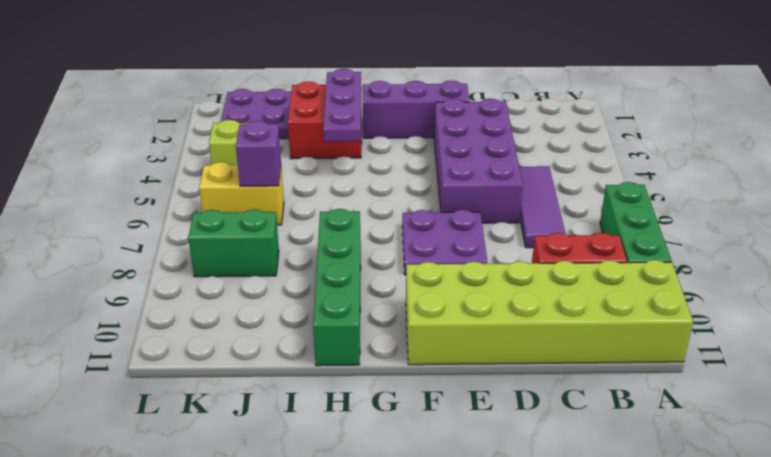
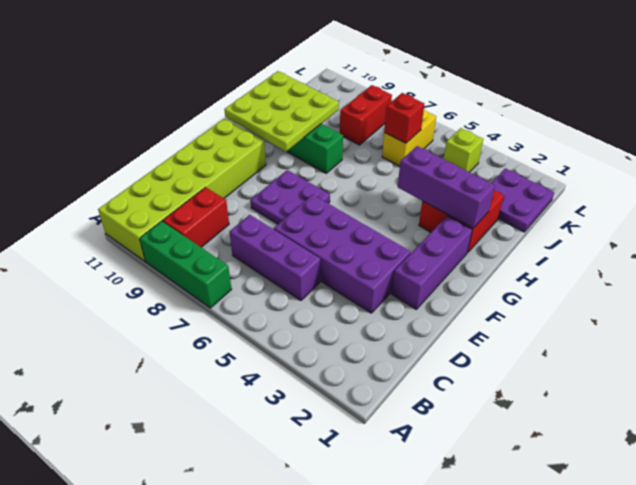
purple 1x3 tile [519,166,566,248] -> purple 1x3 brick [230,215,320,300]
none -> lime 3x3 plate [224,71,339,151]
purple 1x3 plate [324,69,361,141] -> purple 1x3 brick [398,146,495,228]
purple 1x1 brick [236,121,281,186] -> red 1x1 brick [384,93,424,143]
green 1x2 brick [188,209,279,277] -> red 1x2 brick [340,85,392,145]

